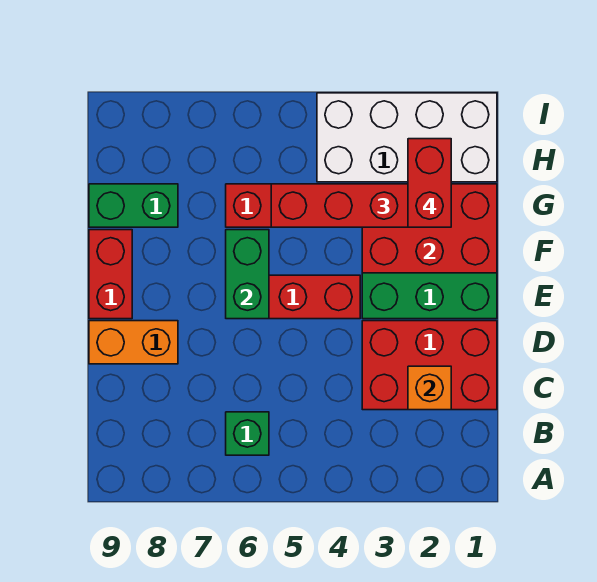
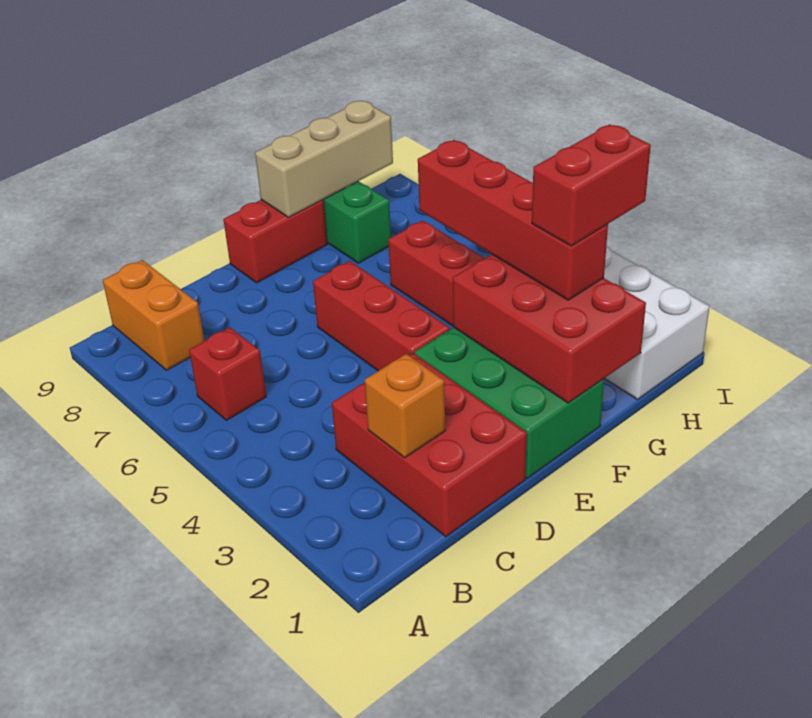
green 1x1 brick [226,412,269,455] -> red 1x1 brick [189,327,266,420]
orange 1x2 brick [89,321,178,364] -> orange 1x2 brick moved to [103,260,204,370]
green 1x2 brick [226,230,269,319] -> none
none -> tan 1x3 brick [255,101,393,217]

